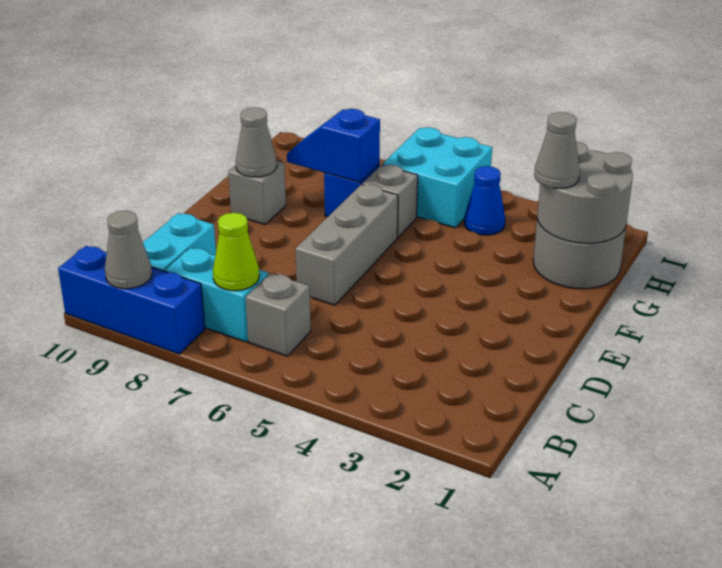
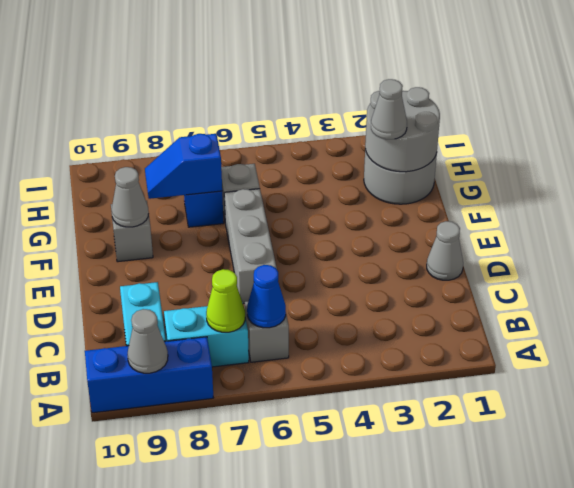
none -> grey 1x1 cone [427,221,463,280]
blue 1x1 cone [464,166,505,235] -> blue 1x1 cone moved to [247,265,286,328]
cyan 2x2 brick [382,127,492,228] -> none

